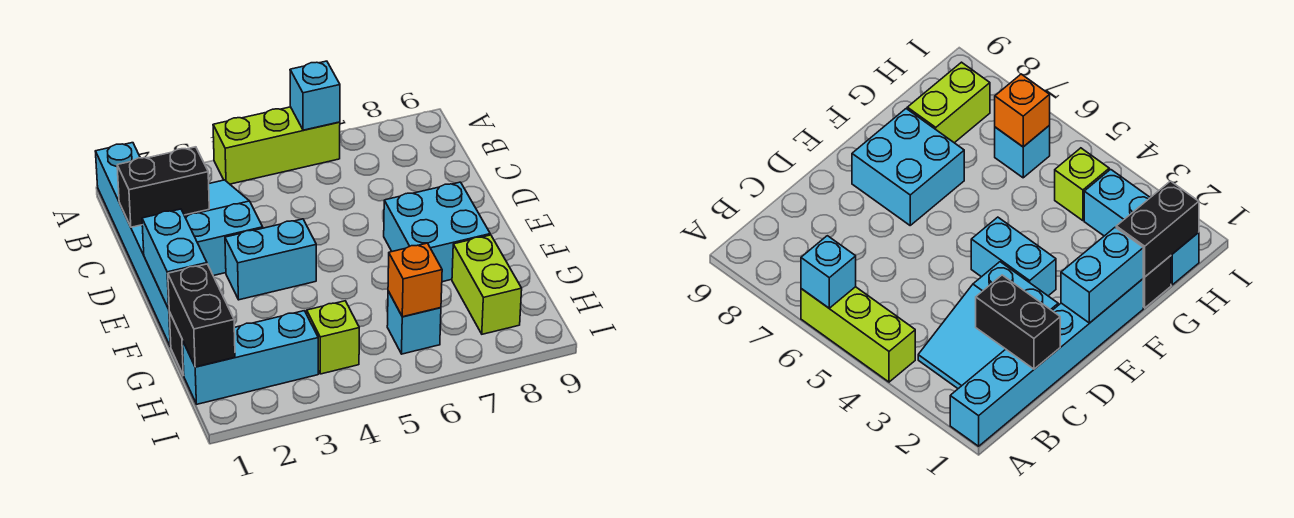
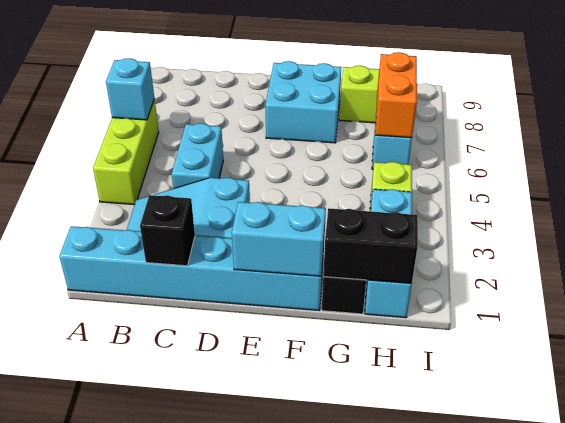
black 1x2 brick [117,147,209,227] -> black 1x1 brick [140,195,195,266]
cyan 1x2 brick [225,219,316,300] -> cyan 1x2 brick moved to [172,123,223,189]
orange 1x1 brick [388,243,442,317] -> orange 1x2 brick [375,52,417,138]

